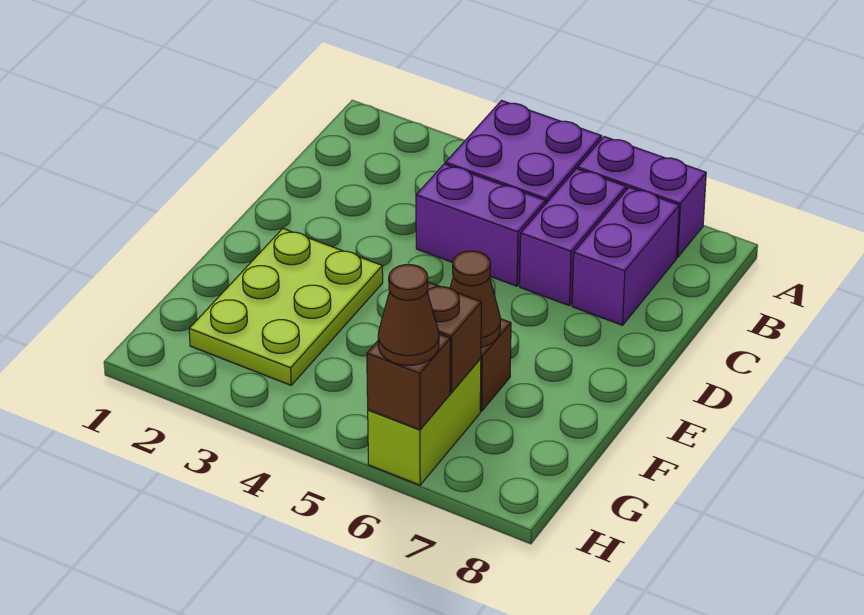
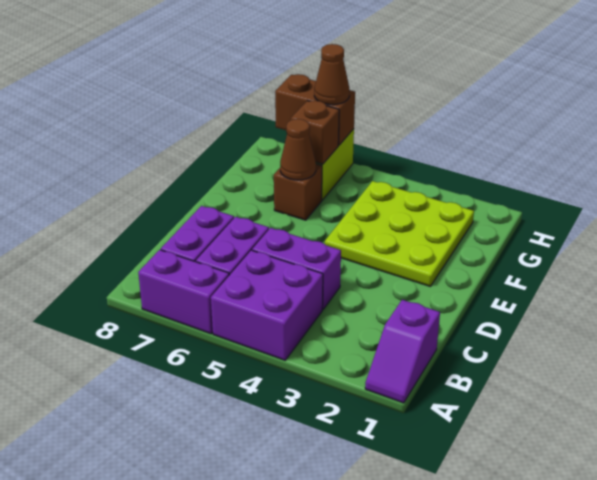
none -> purple 1x2 slope [365,300,440,403]
lime 2x3 plate [189,229,383,385] -> lime 3x3 plate [325,181,474,286]
brown 1x1 brick [367,334,450,430] -> brown 1x2 brick [275,74,355,145]

